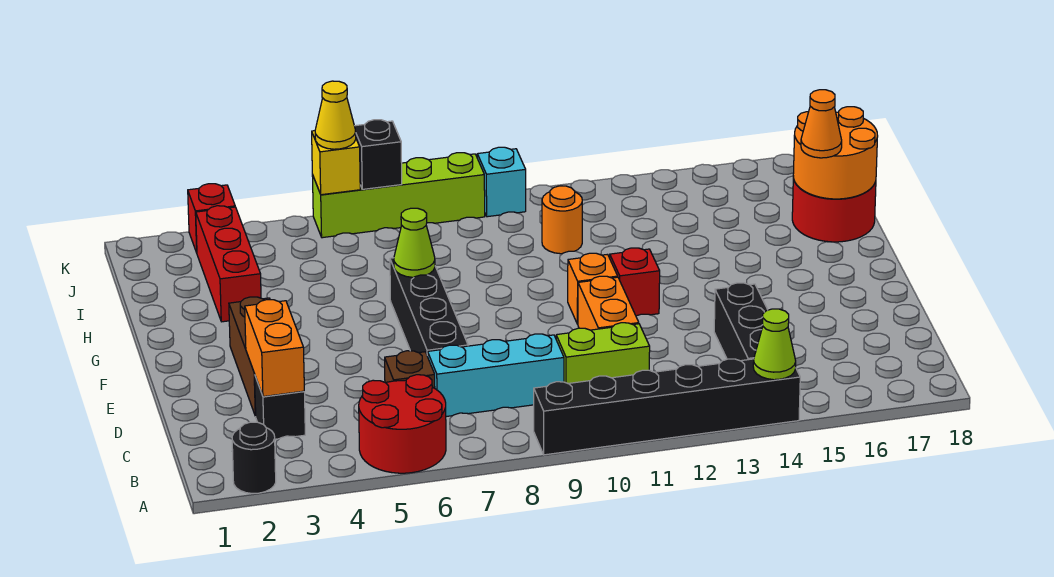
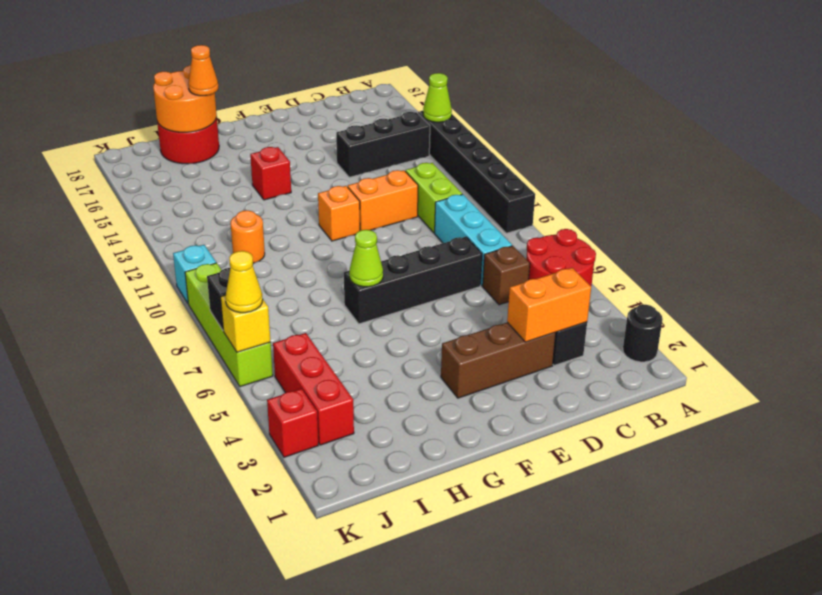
red 1x1 brick [610,248,660,316] -> red 1x1 brick moved to [250,147,291,200]
red 1x3 brick [196,206,261,322] -> red 1x3 brick turned to [273,333,354,445]

